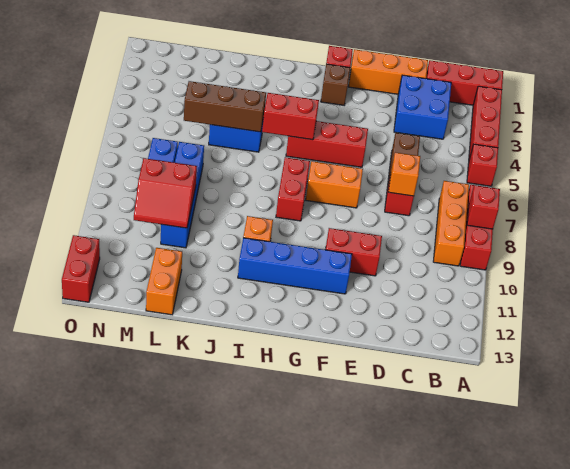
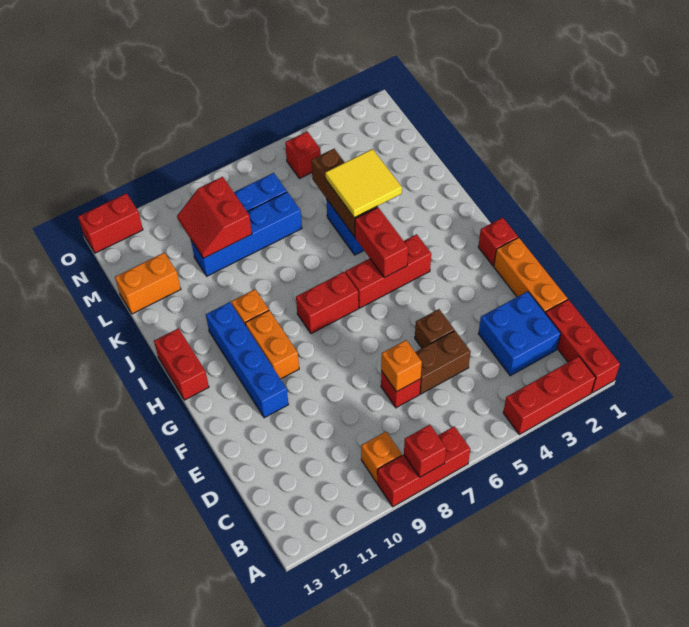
red 1x1 brick [467,144,498,186] -> red 1x1 brick moved to [285,132,321,179]
orange 1x3 brick [433,181,469,266] -> orange 1x1 brick [361,432,402,483]
red 1x2 brick [326,228,382,276] -> red 1x2 brick moved to [154,328,209,400]
red 1x3 brick [286,121,368,167] -> red 1x3 brick turned to [345,234,431,308]
orange 1x2 brick [306,161,363,208] -> orange 1x2 brick moved to [245,310,299,379]
brown 1x1 brick [321,64,350,105] -> brown 1x1 brick moved to [415,309,454,348]
none -> yellow 2x2 tile [325,149,402,218]

